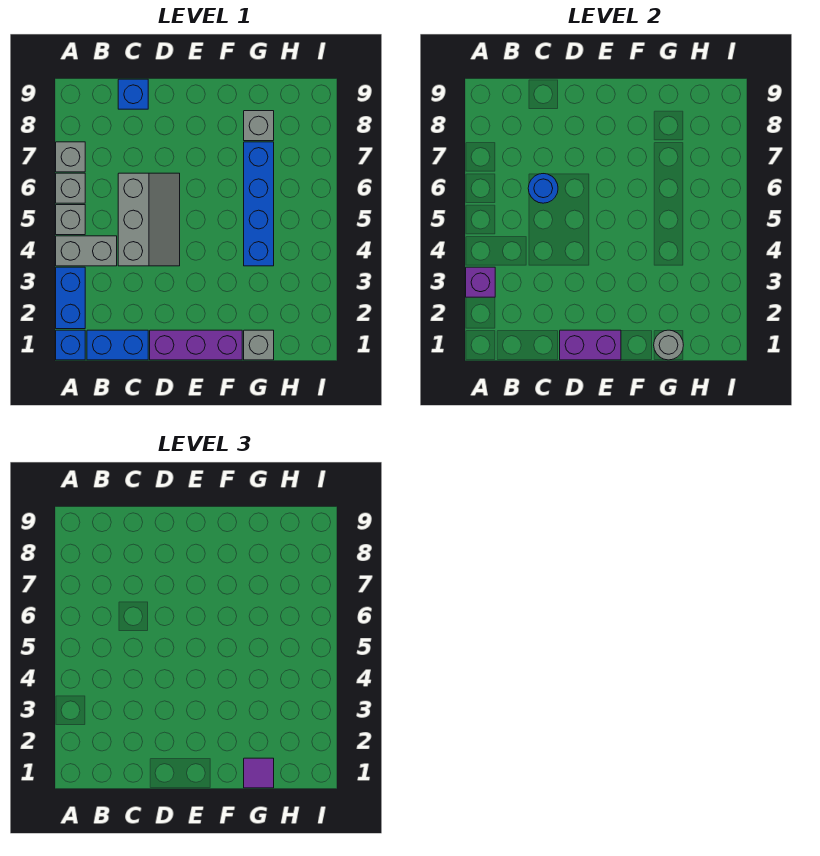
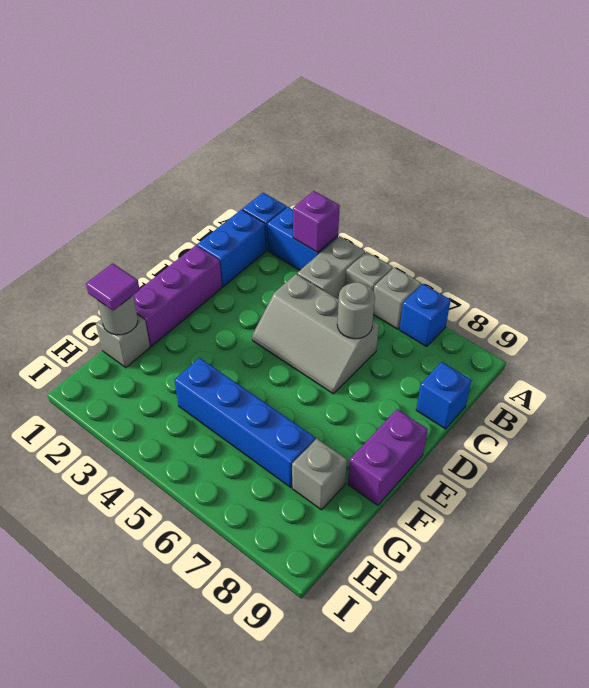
grey 1x1 brick [56,142,85,172] -> blue 1x1 brick [400,284,451,347]
blue 1x1 round brick [528,174,558,203] -> grey 1x1 round brick [337,282,375,339]
purple 1x2 brick [560,330,621,360] -> purple 1x2 brick moved to [348,409,428,505]

